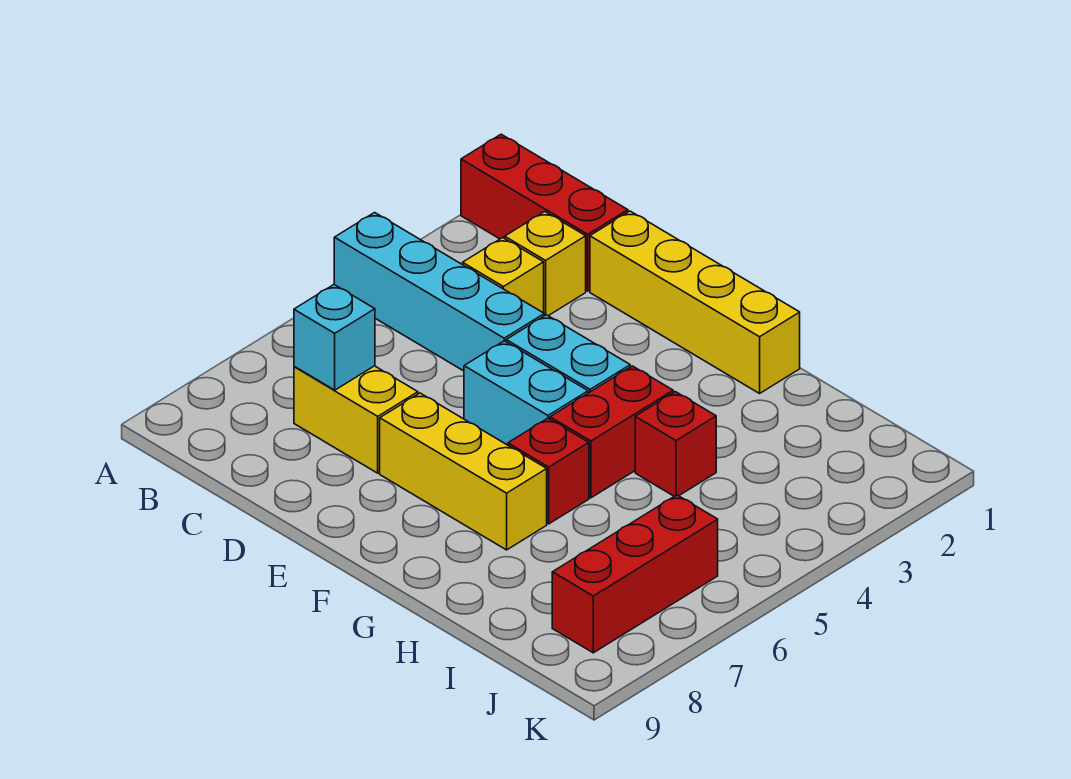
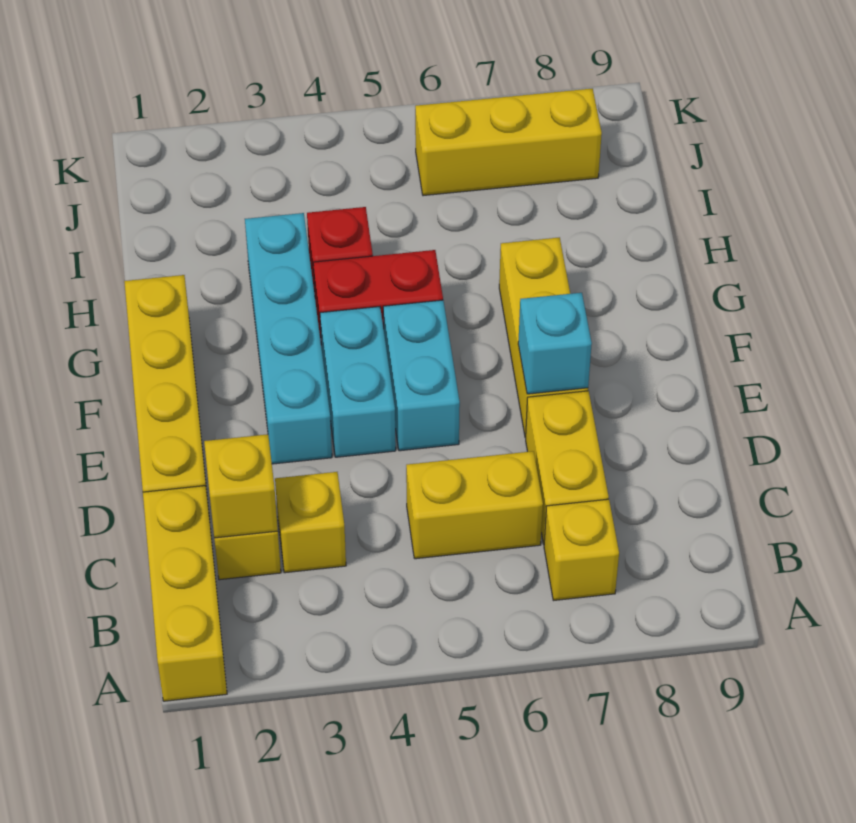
red 1x3 brick [461,134,628,291] -> yellow 1x3 brick [143,486,227,701]
cyan 1x4 brick [334,213,544,371] -> cyan 1x4 brick moved to [245,213,332,464]
none -> yellow 1x1 brick [544,499,619,601]
none -> yellow 1x1 brick [204,434,278,538]
none -> yellow 1x2 brick [406,451,543,559]
cyan 1x1 brick [294,285,375,390] -> cyan 1x1 brick moved to [518,293,592,394]
red 1x1 brick [508,418,589,524] -> none
red 1x3 brick [552,495,718,653] -> yellow 1x3 brick [415,89,602,196]

